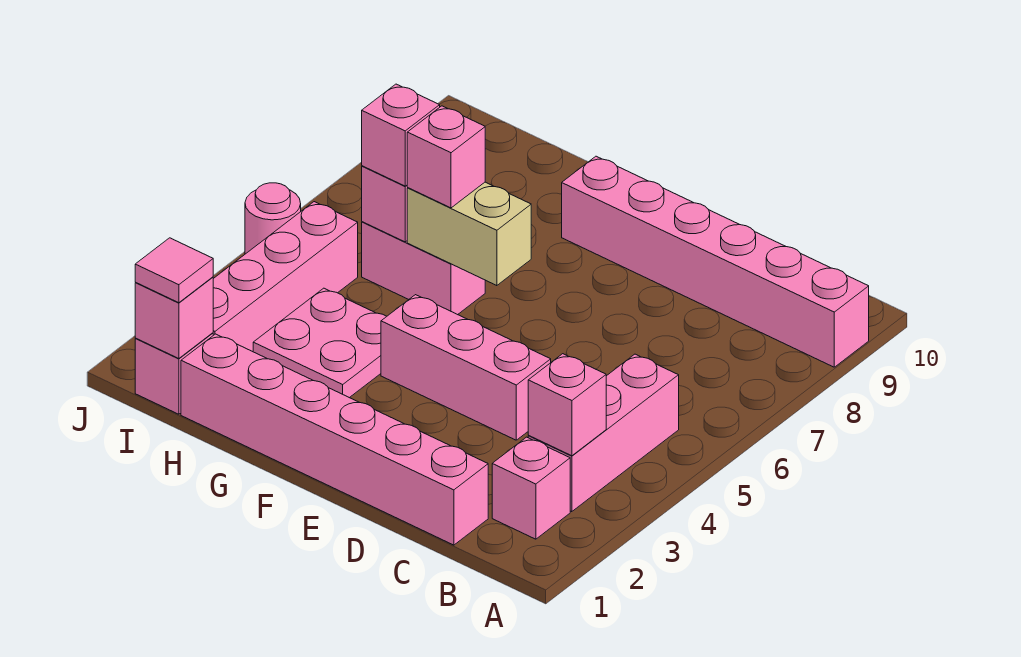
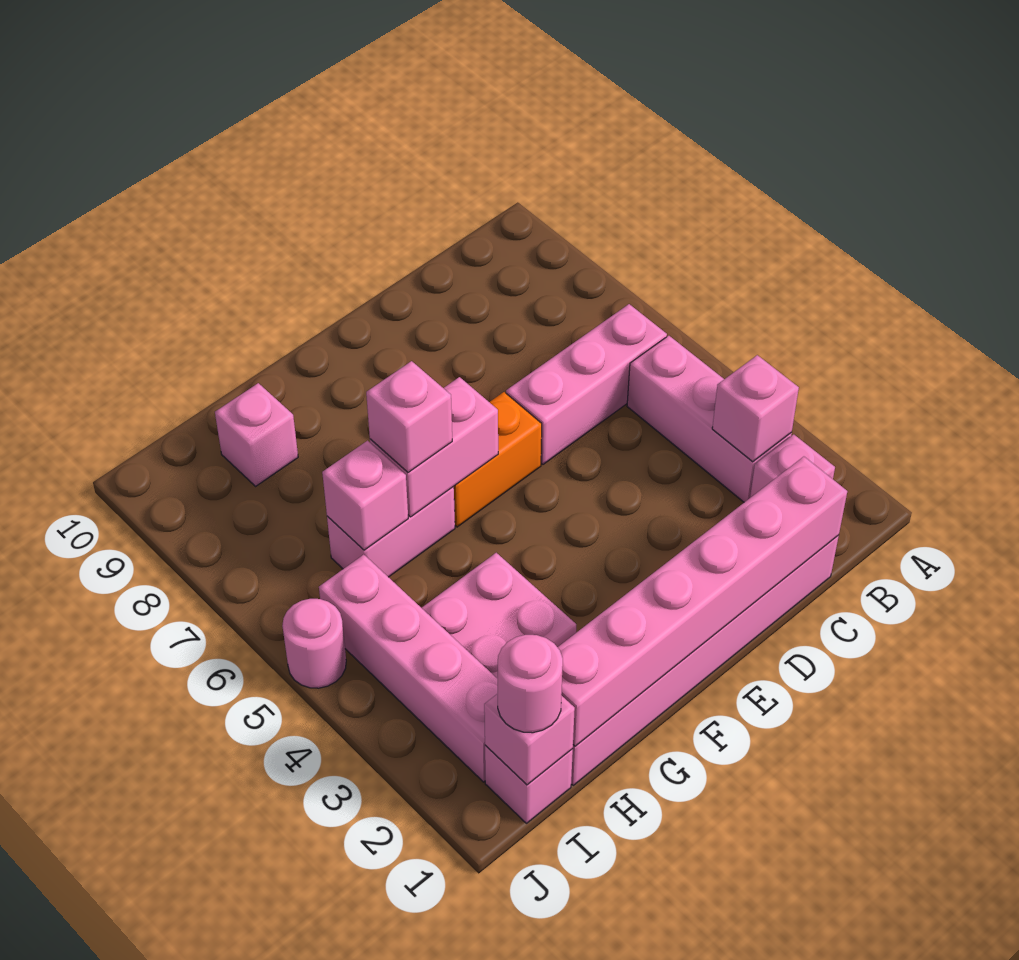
pink 1x6 brick [562,156,869,367] -> pink 1x6 brick moved to [558,457,847,746]
pink 1x3 brick [381,295,551,440] -> pink 1x3 brick moved to [506,304,667,464]
none -> orange 1x2 brick [454,392,542,527]
tan 1x2 brick [407,182,531,286] -> pink 1x2 brick [370,377,498,517]
pink 1x1 brick [362,84,440,186] -> pink 1x1 brick moved to [215,383,298,486]
pink 1x1 tile [135,238,213,303] -> pink 1x1 round brick [498,635,563,733]

